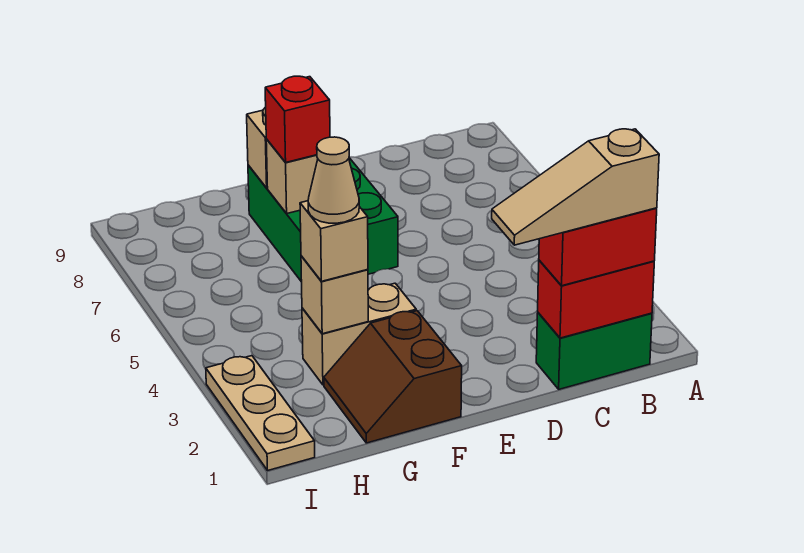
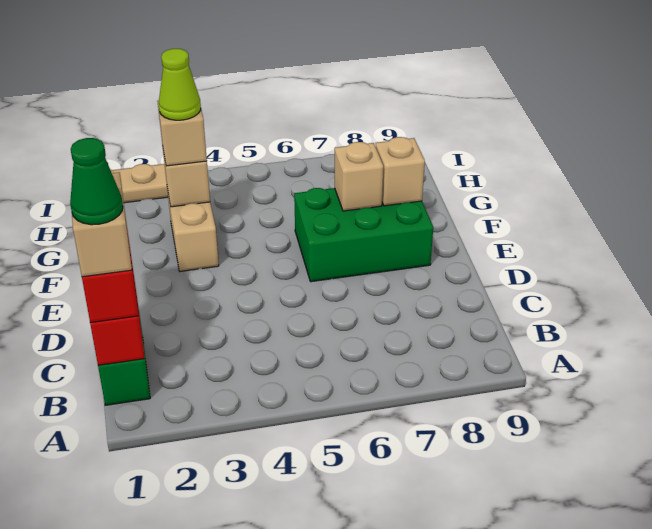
none -> green 1x1 cone [70,138,123,225]
brown 2x2 slope [324,311,462,443] -> none
red 1x1 brick [265,76,330,162] -> none
tan 1x1 cone [308,137,359,223] -> lime 1x1 cone [159,49,201,120]

